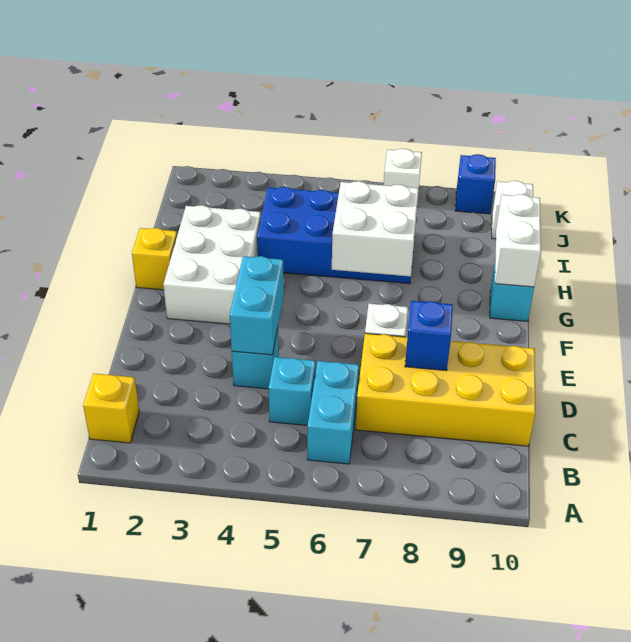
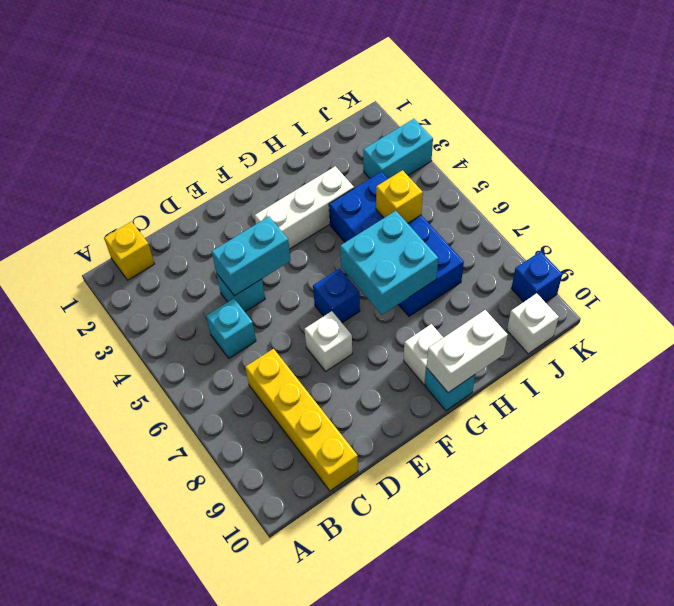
cyan 1x2 brick [307,361,359,464] -> cyan 1x2 brick moved to [363,119,433,179]
yellow 2x4 brick [356,333,535,446] -> yellow 1x4 brick [245,349,358,491]
blue 1x1 brick [405,301,453,370] -> blue 1x1 brick moved to [313,269,360,323]
white 2x3 brick [163,205,261,324] -> white 1x3 brick [255,166,354,249]
yellow 1x1 brick [132,228,177,290] -> yellow 1x1 brick moved to [376,170,423,223]
white 2x2 brick [332,181,419,276] -> cyan 2x2 brick [340,211,438,315]
white 1x1 brick [384,149,422,188] -> white 1x1 brick moved to [404,324,443,385]

